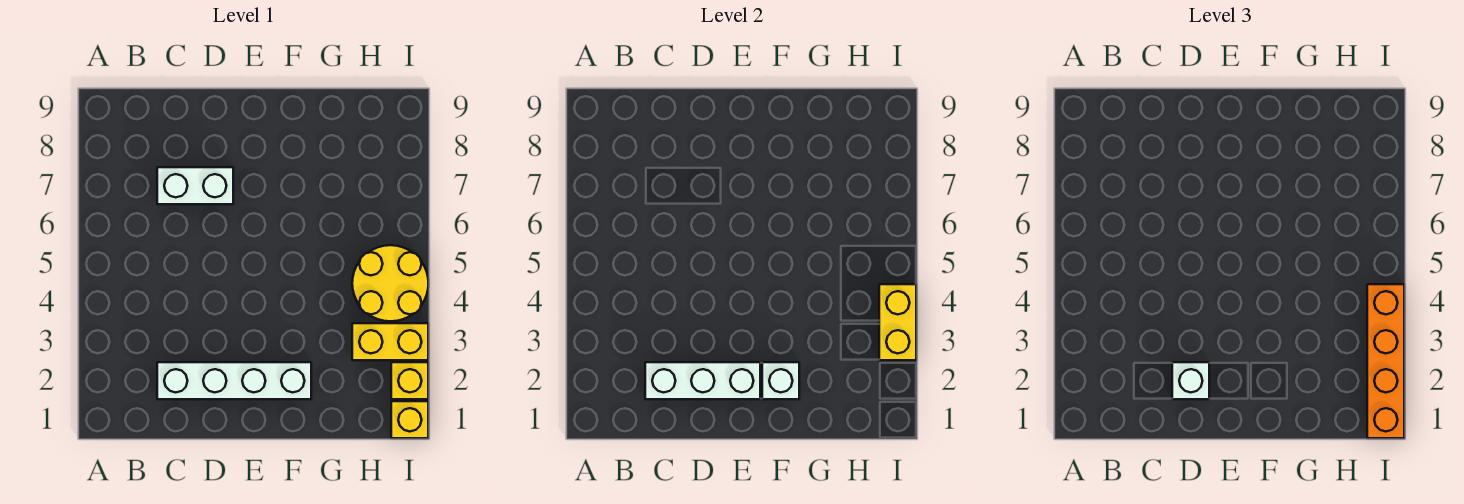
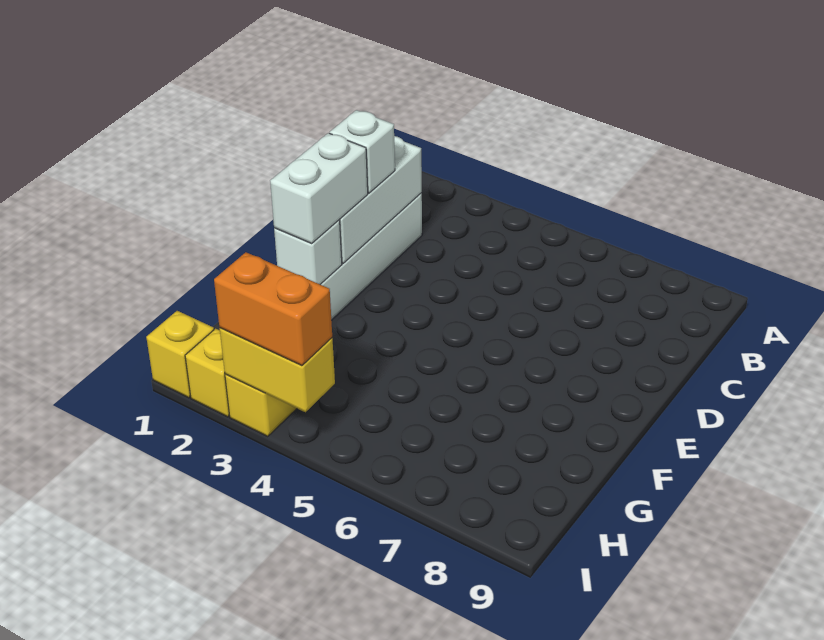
white 1x2 brick [157,167,233,204] -> white 1x2 brick moved to [270,133,368,243]
yellow 2x2 round brick [352,245,428,321] -> none
orange 1x4 brick [1367,284,1404,438] -> orange 1x2 brick [214,252,332,366]

